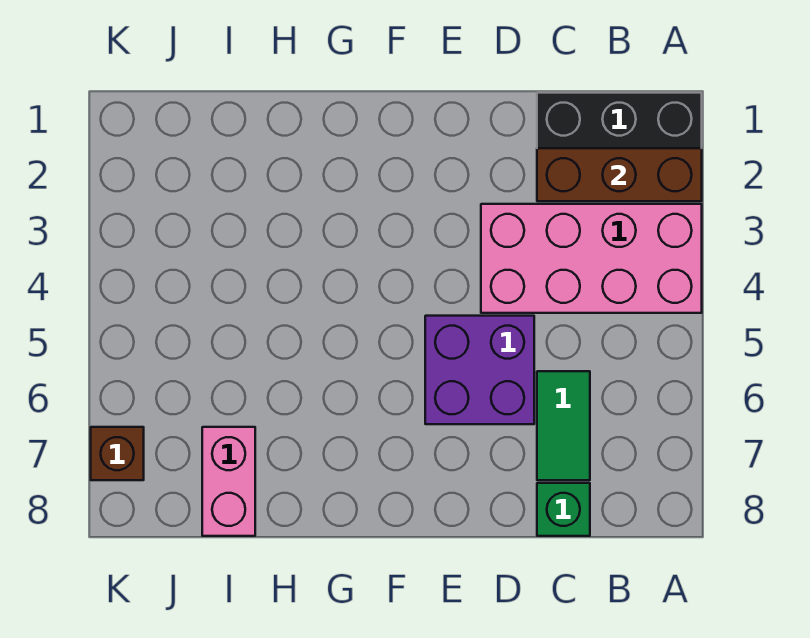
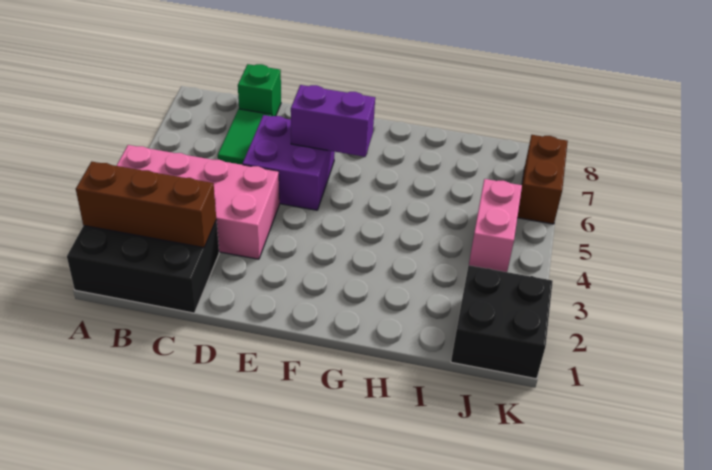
none -> purple 1x2 brick [291,85,375,157]
pink 1x2 brick [202,427,255,536] -> pink 1x2 brick moved to [469,179,522,272]
none -> black 2x2 brick [451,265,553,379]
brown 1x1 brick [91,427,144,480] -> brown 1x2 brick [517,135,568,224]

